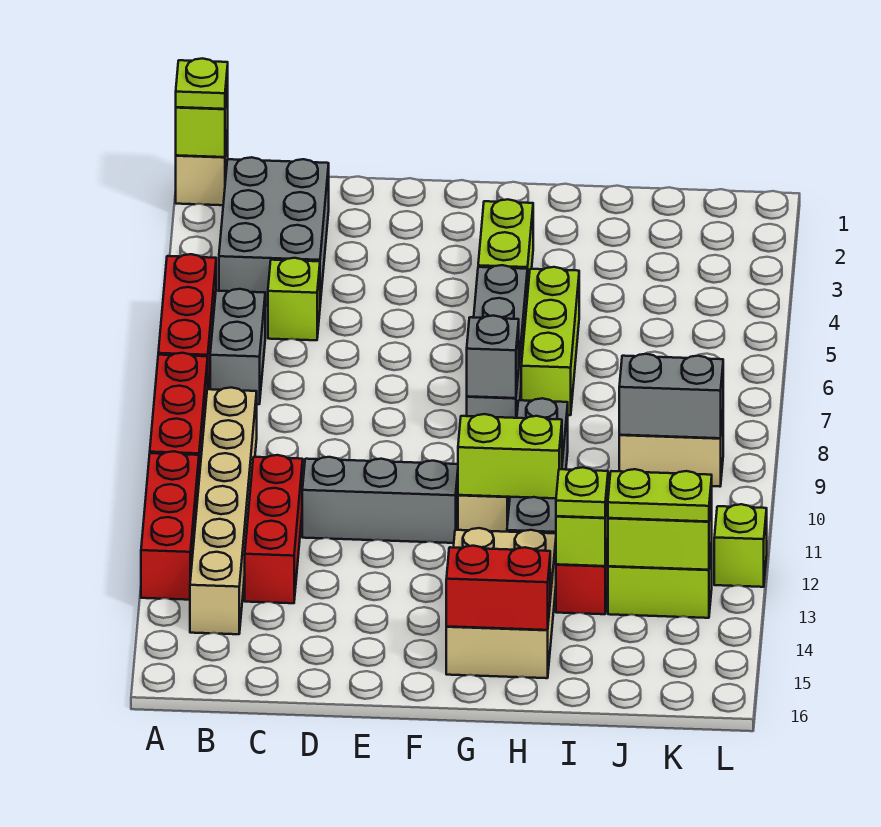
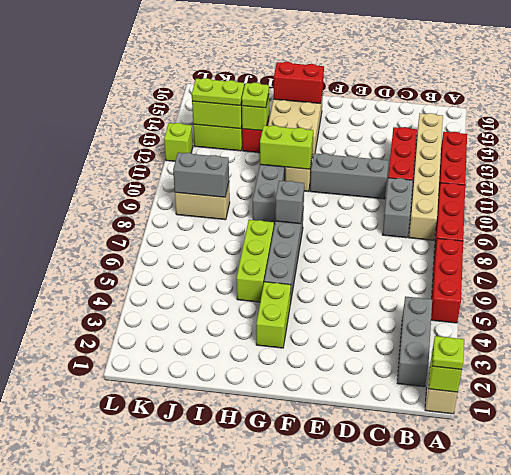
grey 2x3 brick [219,157,329,306] -> grey 1x3 brick [397,296,432,387]
grey 1x2 brick [210,289,265,404] -> grey 1x2 brick moved to [383,178,413,238]
lime 1x1 brick [268,258,320,340] -> none

